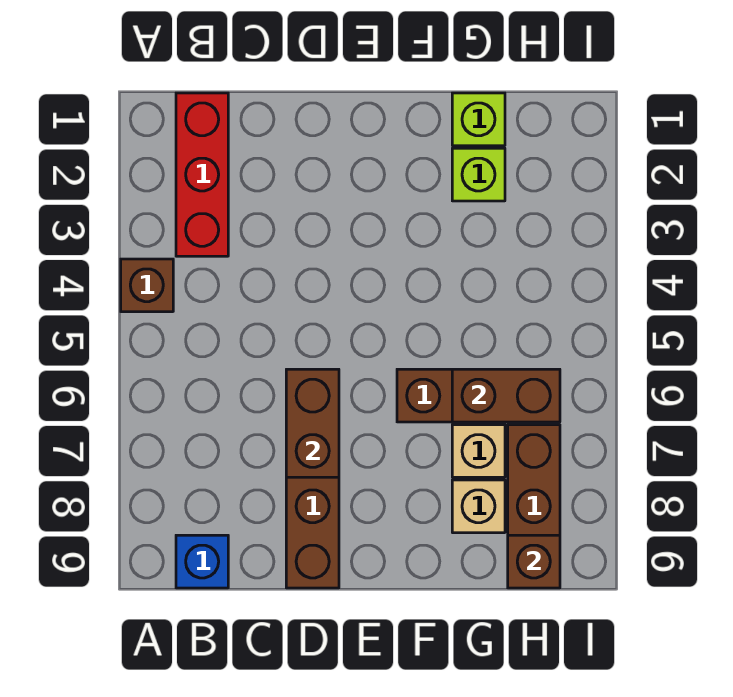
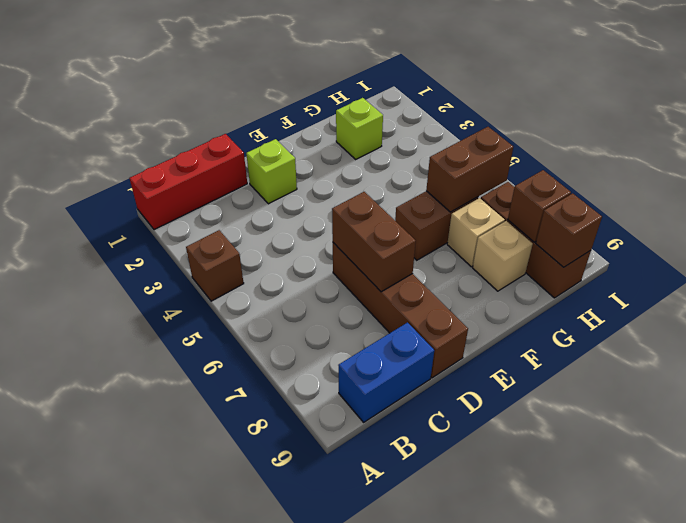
red 1x3 brick [176,93,228,256] -> red 1x3 brick turned to [130,134,247,230]
blue 1x1 brick [176,535,228,588] -> blue 1x2 brick [338,323,434,422]
lime 1x1 brick [452,93,505,146] -> lime 1x1 brick moved to [246,139,297,204]
none -> brown 1x1 brick [508,170,571,242]

